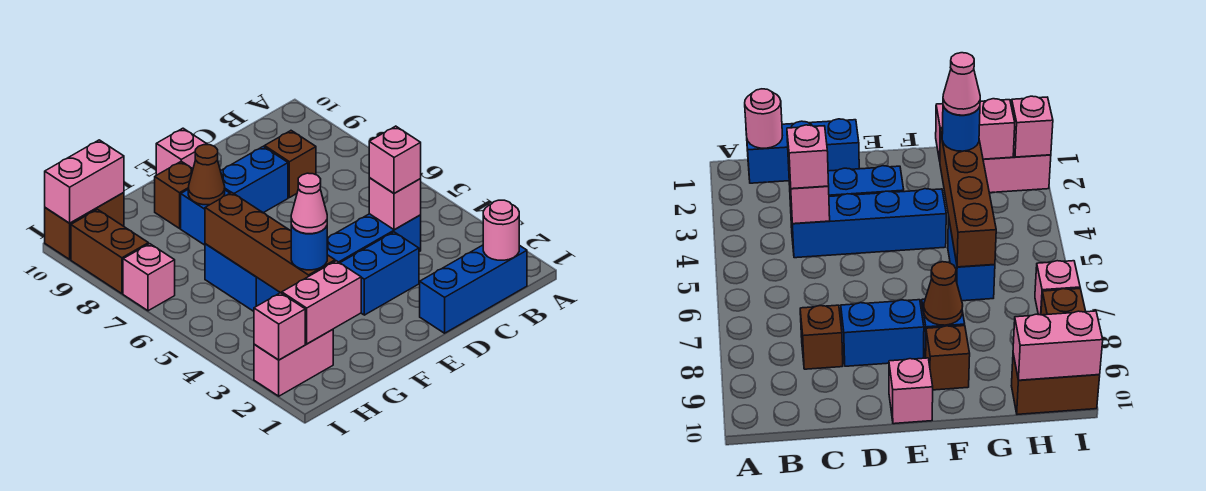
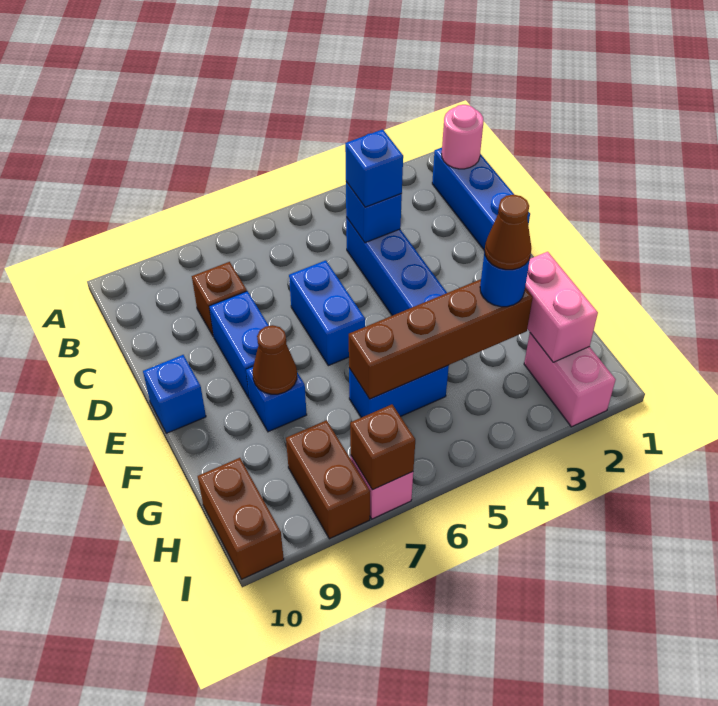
pink 1x1 brick [369,177,421,230] -> blue 1x1 brick [346,182,402,243]
pink 1x1 brick [369,126,421,193] -> blue 1x1 brick [345,129,403,207]
blue 1x2 brick [340,232,419,315] -> blue 1x2 brick moved to [289,260,365,366]
pink 1x1 brick [156,128,208,175] -> blue 1x1 brick [143,355,206,433]
brown 1x1 brick [155,161,193,228] -> brown 1x1 brick moved to [350,404,415,490]
pink 1x1 cone [291,173,327,234] -> brown 1x1 cone [485,195,531,270]
pink 1x2 brick [45,140,124,223] -> none
pink 1x1 brick [254,293,305,360] -> none
brown 1x2 brick [71,209,148,294] -> brown 1x2 brick turned to [286,420,370,539]

